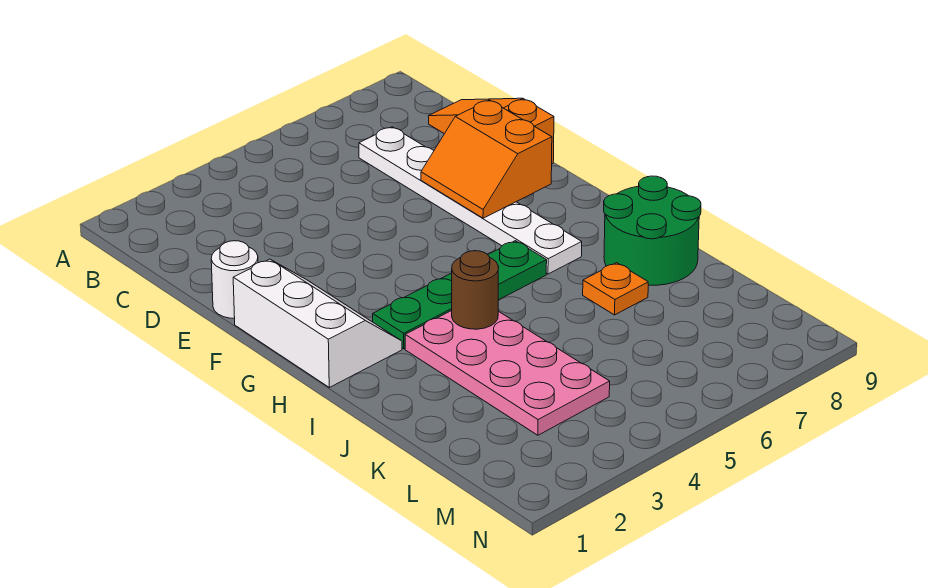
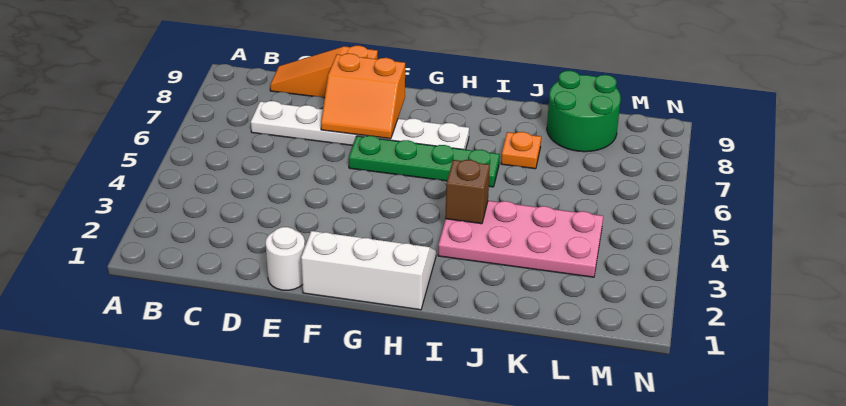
green 1x4 plate [373,241,547,349] -> green 1x4 plate turned to [349,136,500,187]
brown 1x1 round brick [452,251,498,329] -> brown 1x1 brick [445,160,490,224]
green 2x2 round brick [604,176,701,285] -> green 2x2 round brick moved to [547,71,621,152]

